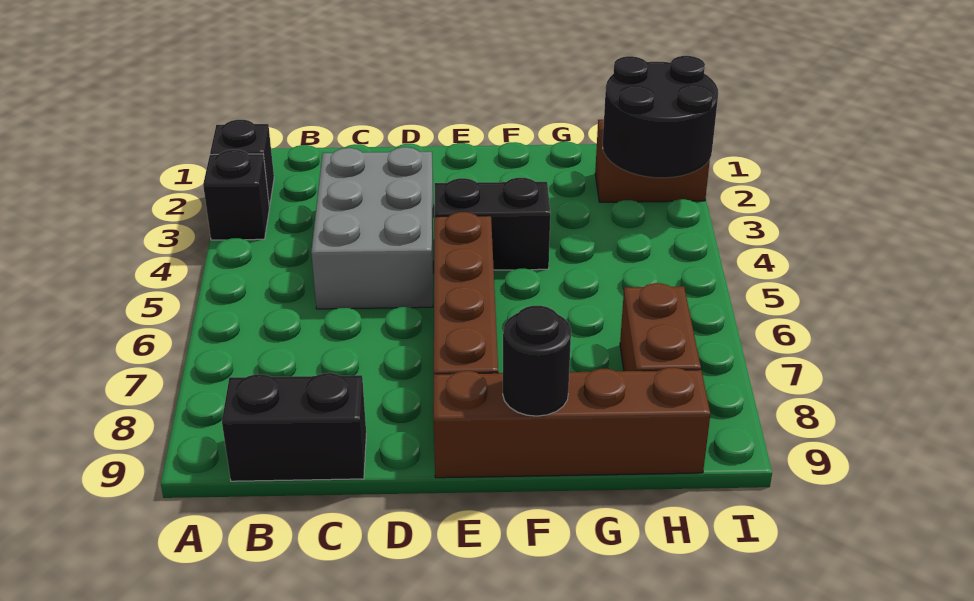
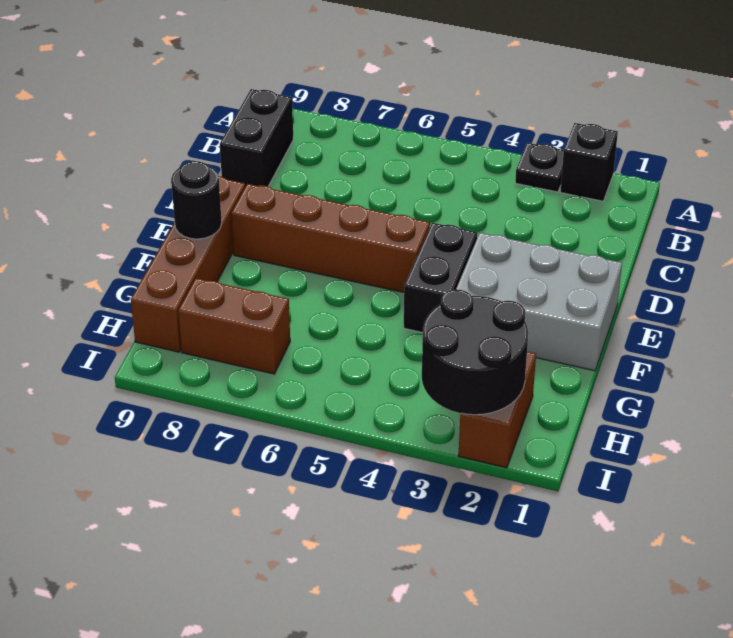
black 1x1 brick [203,150,269,240] -> black 1x1 plate [515,143,564,192]
grey 2x3 brick [311,147,434,309] -> grey 2x3 brick moved to [456,233,622,371]

